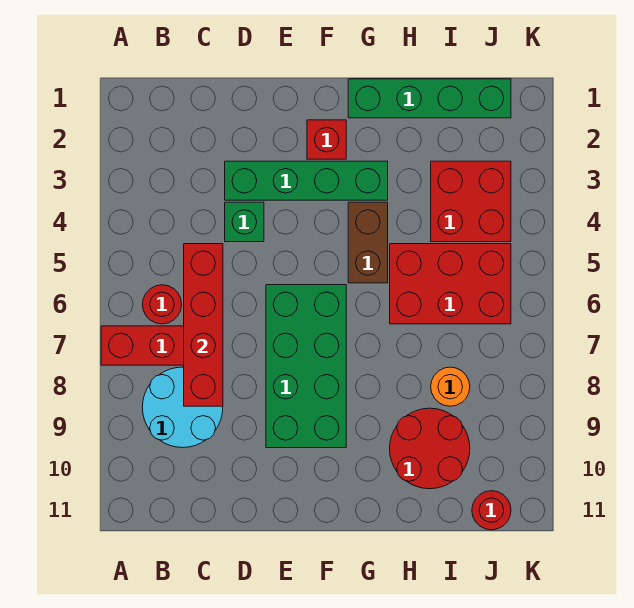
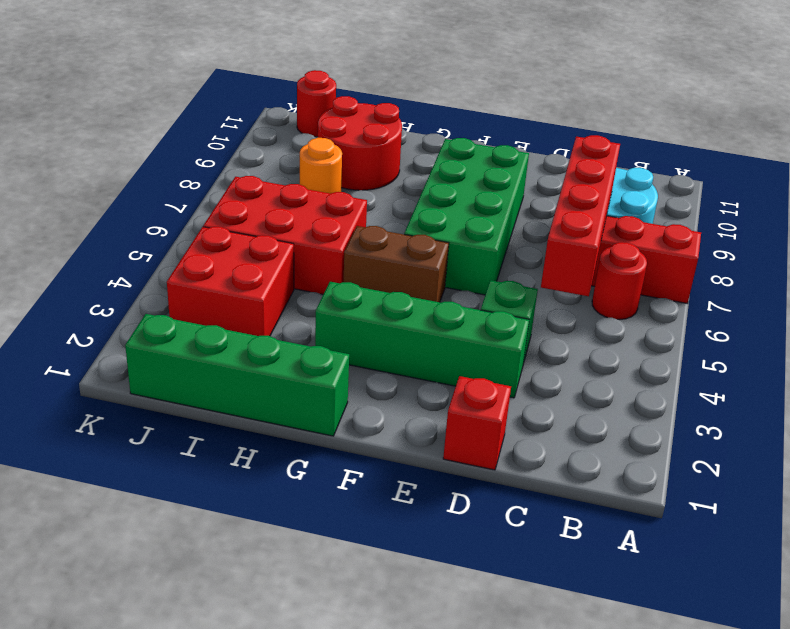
red 1x1 brick [307,120,346,159] -> red 1x1 brick moved to [443,376,511,470]
brown 1x2 brick [348,202,388,283] -> brown 1x2 brick turned to [344,226,449,302]

